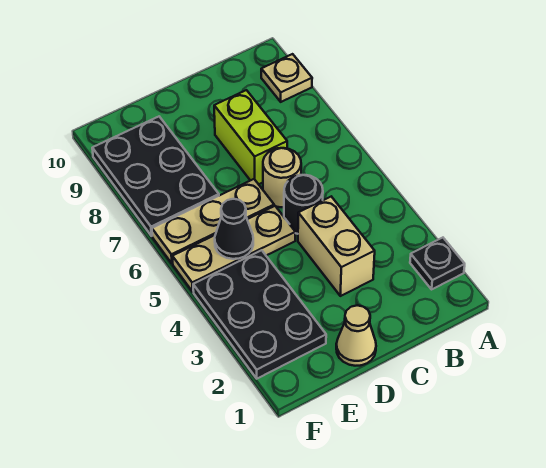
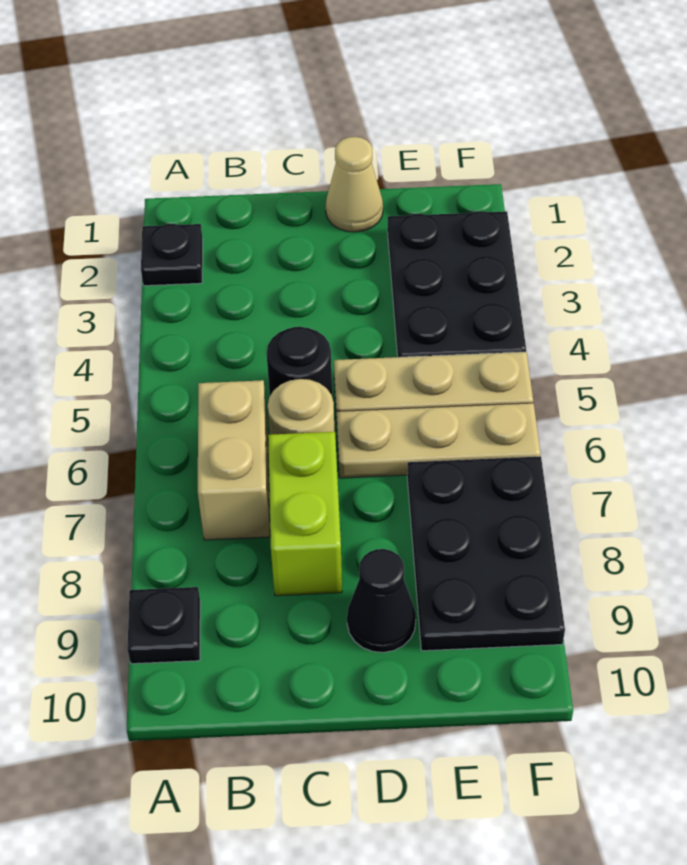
tan 1x1 plate [261,54,312,102] -> black 1x1 plate [127,587,200,664]
tan 1x2 brick [298,197,375,296] -> tan 1x2 brick moved to [198,380,270,540]
black 1x1 cone [215,199,253,259] -> black 1x1 cone moved to [347,549,416,652]

